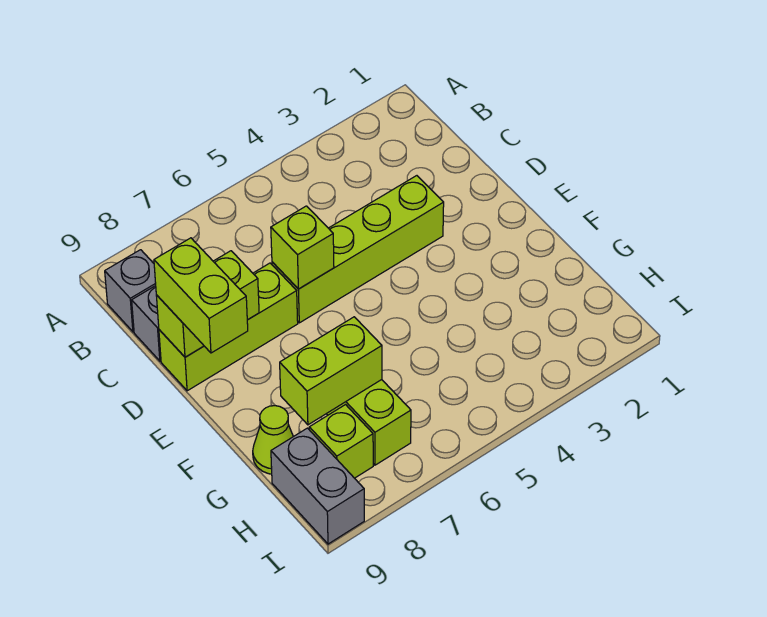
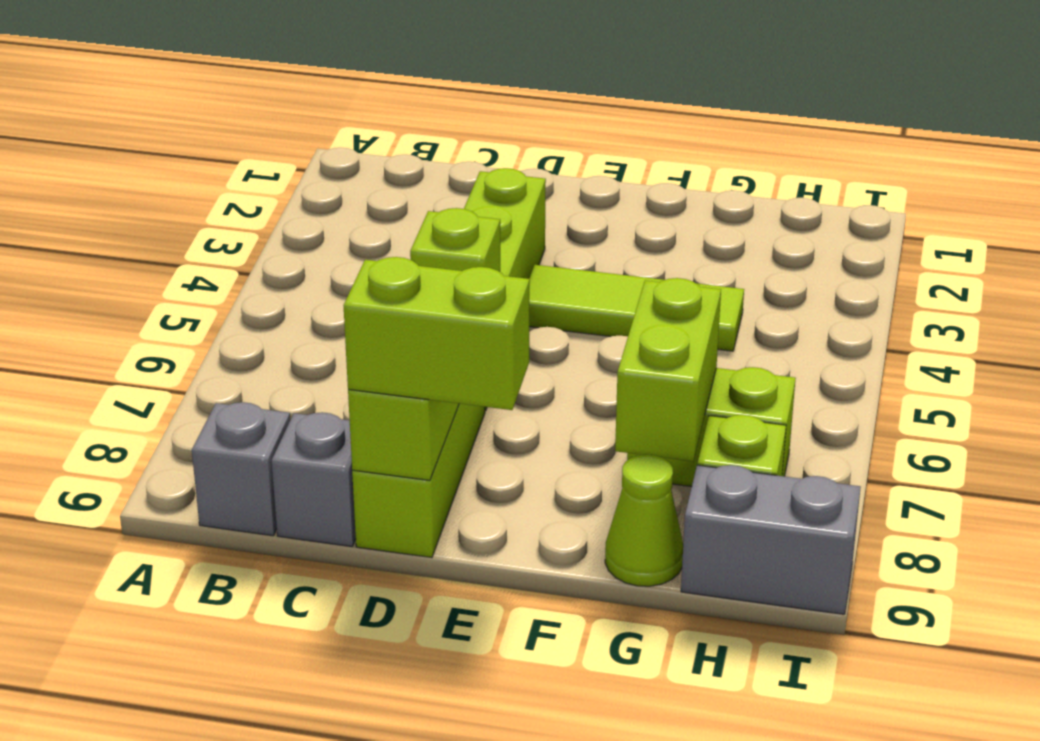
none -> lime 1x3 tile [529,265,744,351]

